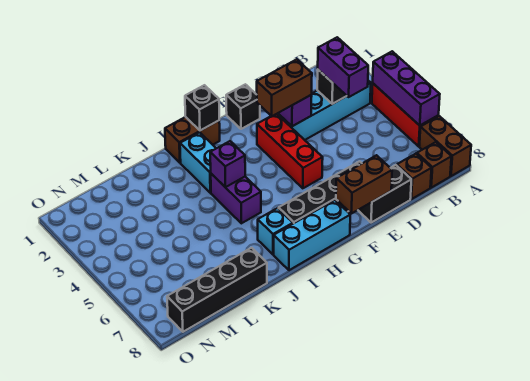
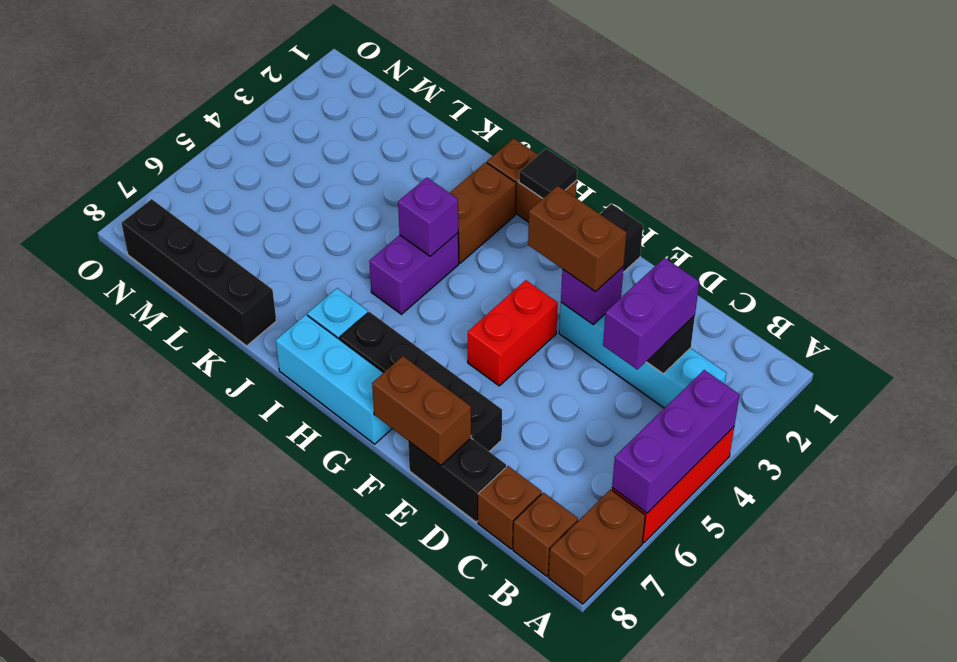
red 1x3 brick [257,114,323,188] -> red 1x2 brick [468,280,558,386]
black 1x1 brick [185,85,219,130] -> black 1x1 tile [519,149,577,199]
cyan 1x2 brick [180,132,216,193] -> brown 1x2 brick [450,162,516,263]

